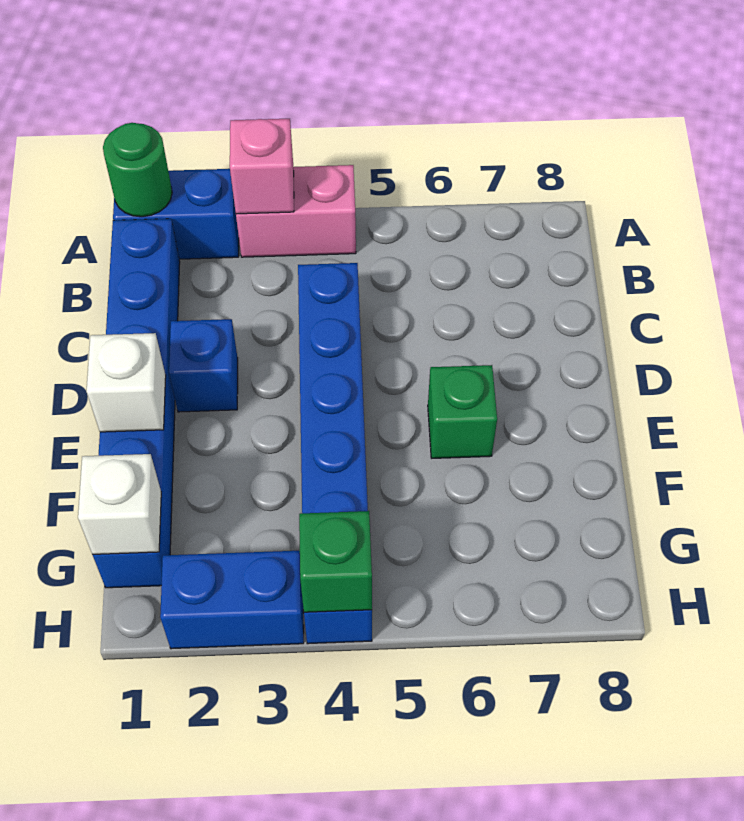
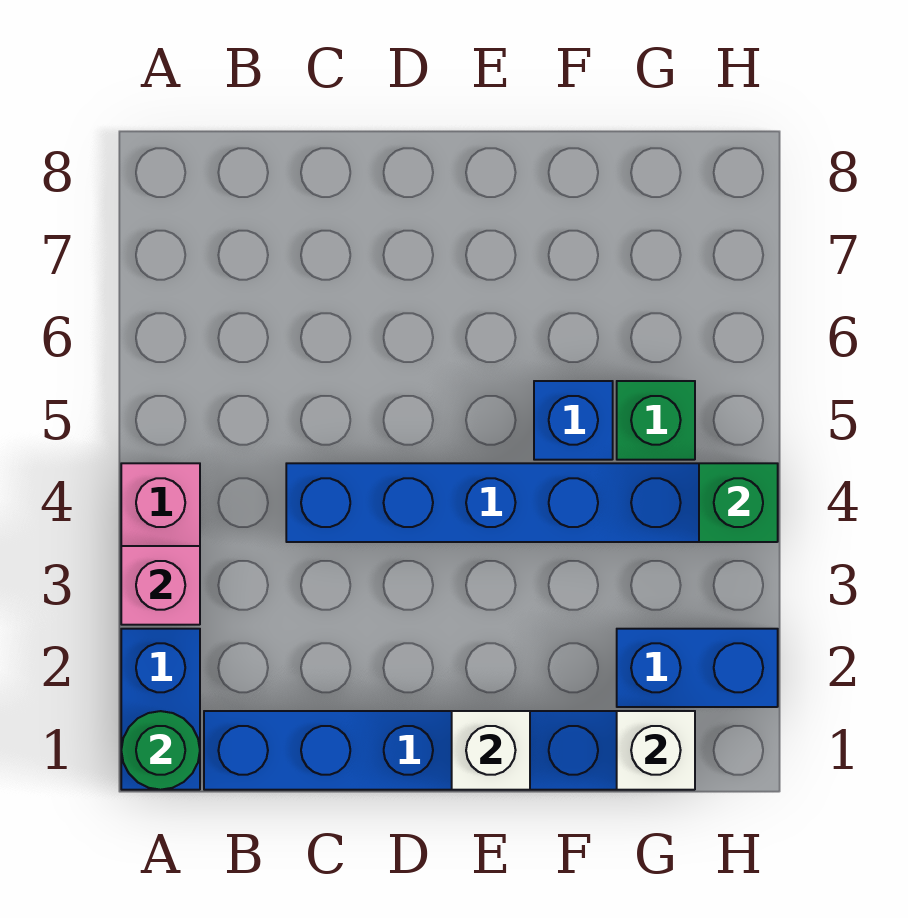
blue 1x1 brick [169,319,238,412] -> blue 1x1 brick moved to [534,381,613,460]
green 1x1 brick [428,365,497,458] -> green 1x1 brick moved to [617,381,695,460]
blue 1x2 brick [160,551,304,649] -> blue 1x2 brick turned to [617,629,778,707]

